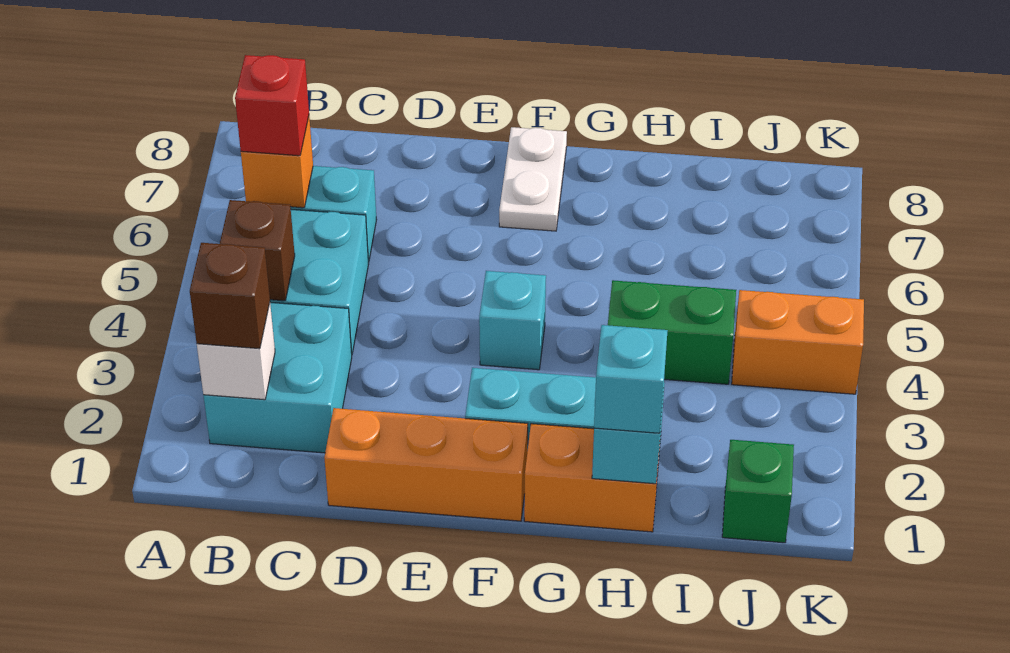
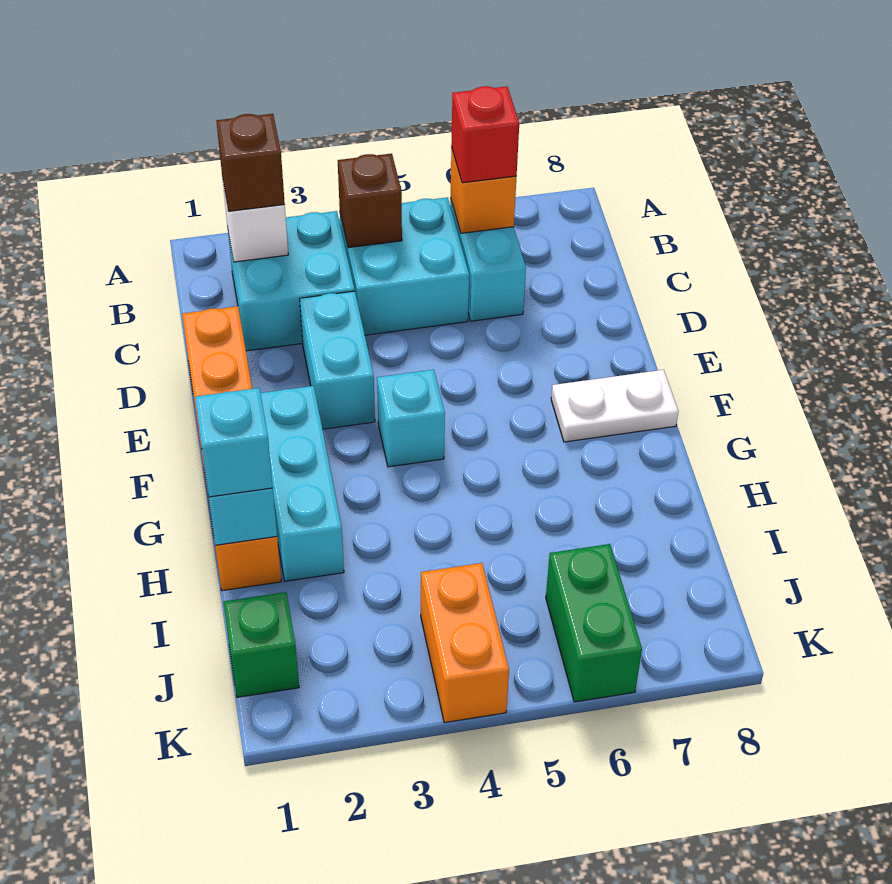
none -> cyan 1x2 brick [300,291,375,429]
green 1x2 brick [608,280,736,384] -> green 1x2 brick moved to [546,544,642,702]

